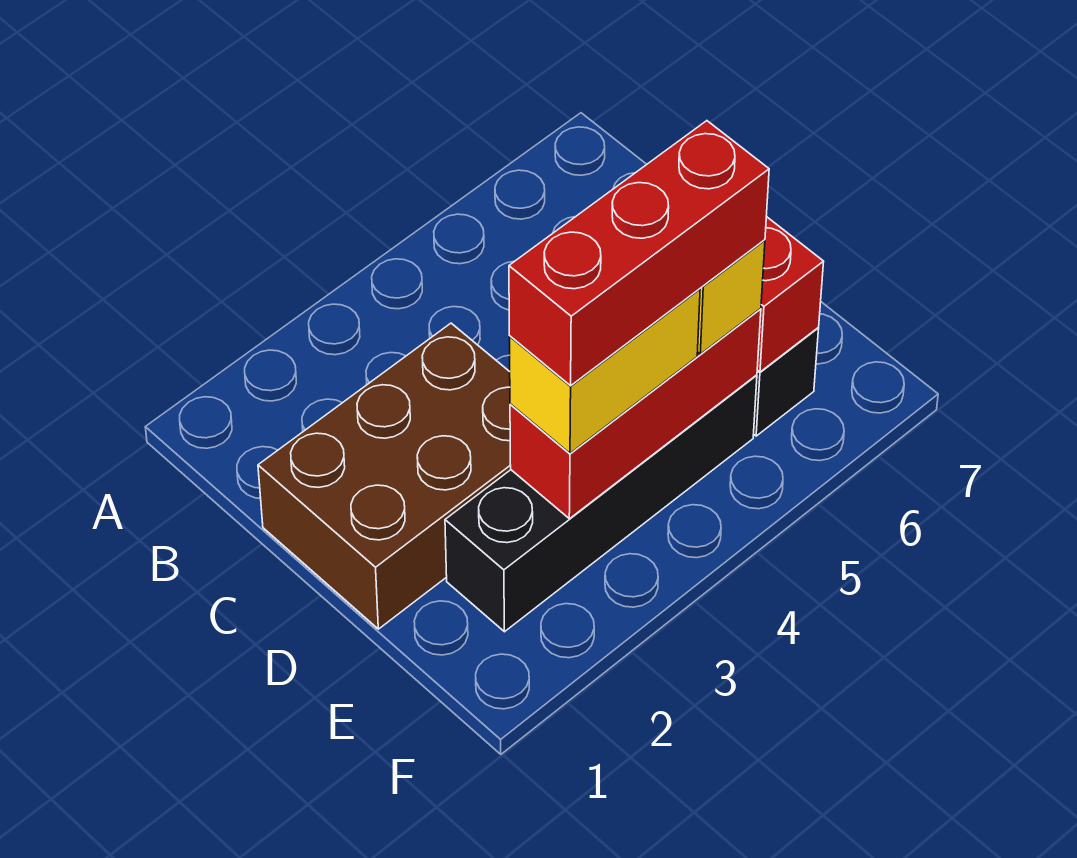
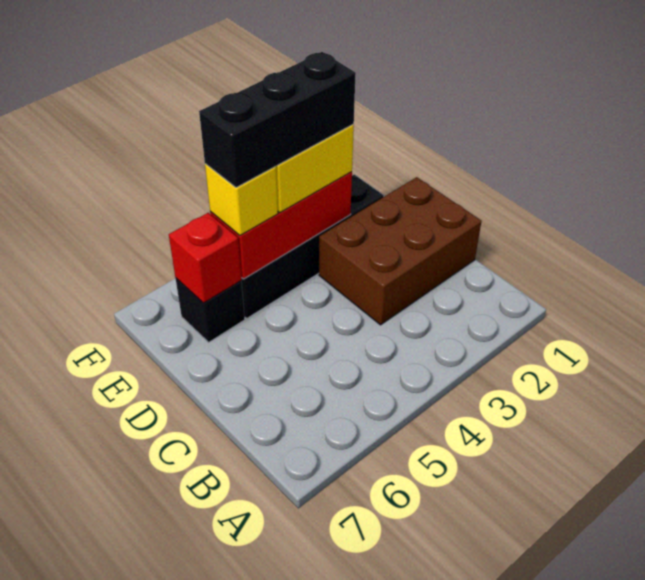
red 1x3 brick [509,121,769,386] -> black 1x3 brick [199,52,356,188]

